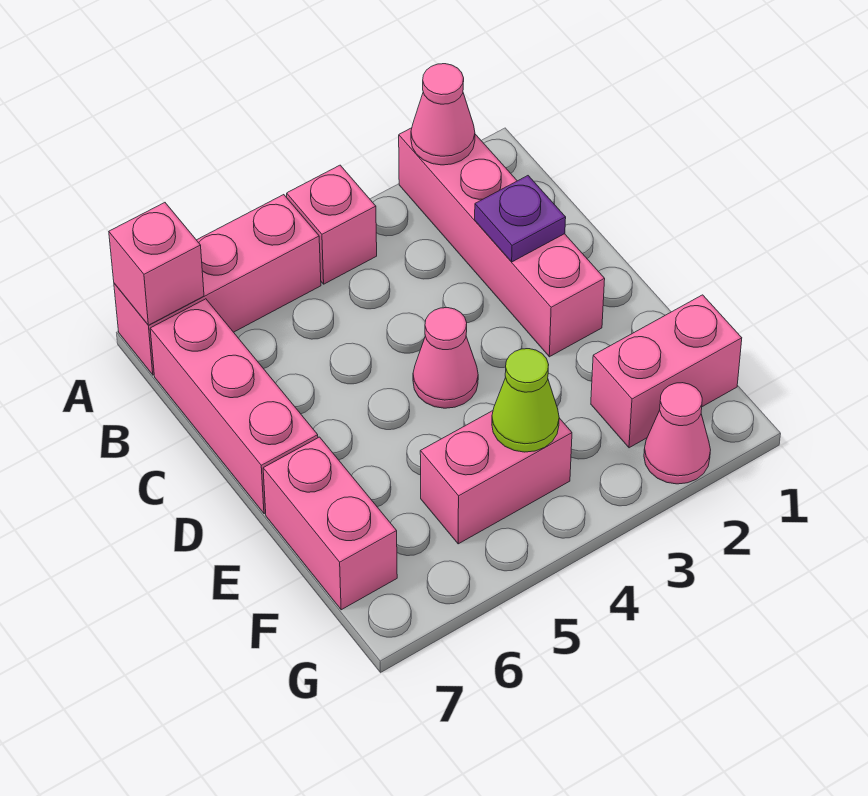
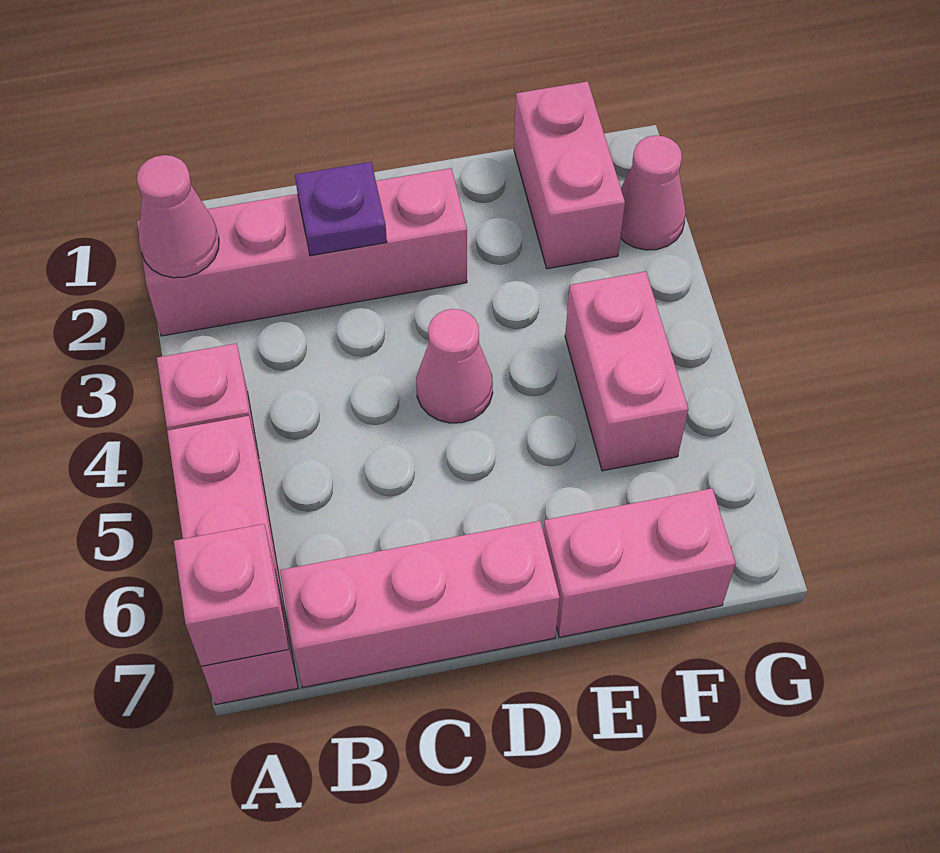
lime 1x1 cone [492,349,559,452] -> none

